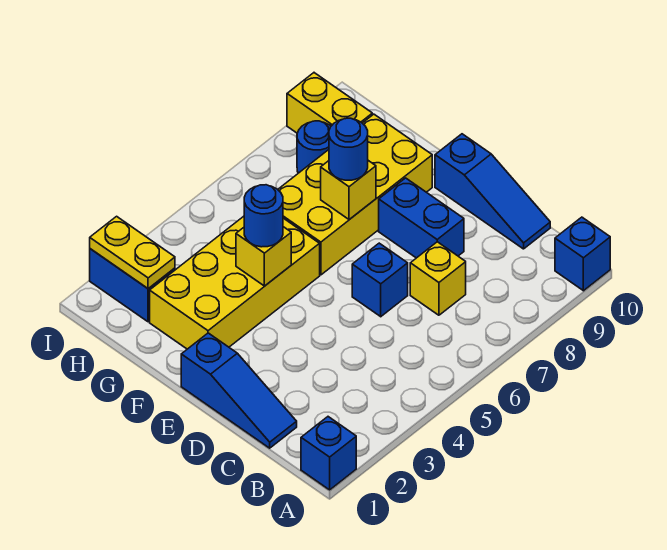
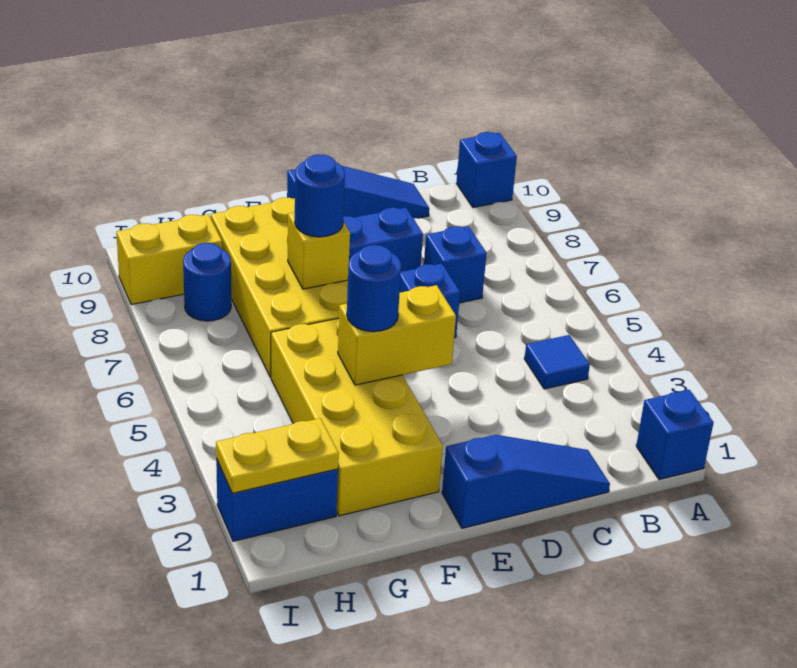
none -> blue 1x1 tile [524,335,590,389]
yellow 1x1 brick [410,242,466,315] -> blue 1x1 brick [424,226,487,303]
yellow 1x1 brick [236,227,291,286] -> yellow 1x2 brick [338,285,456,385]

